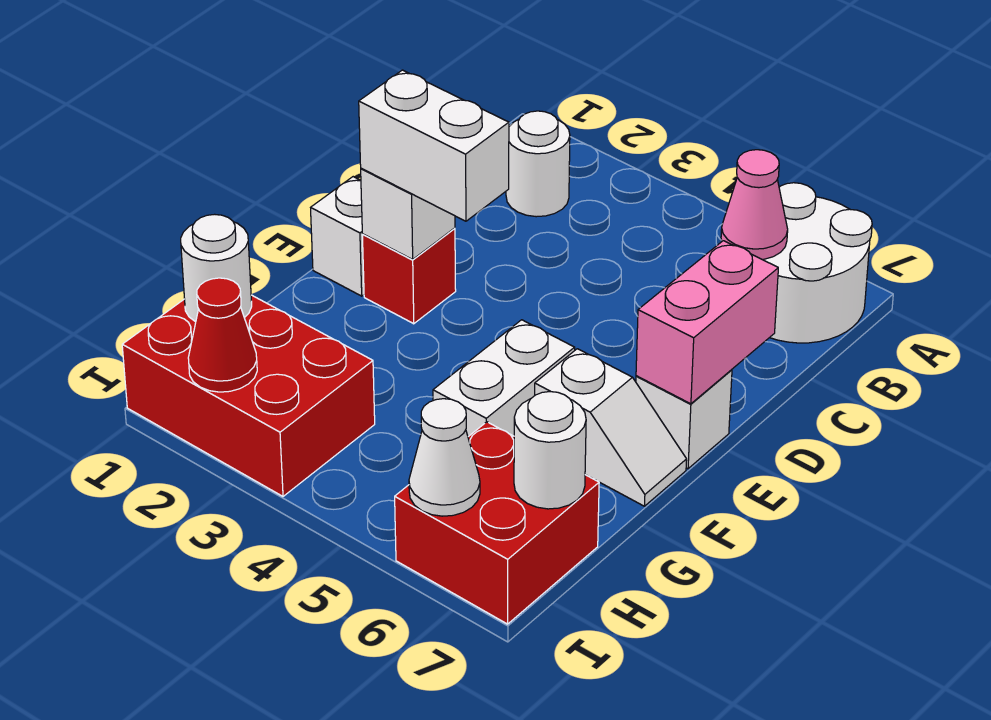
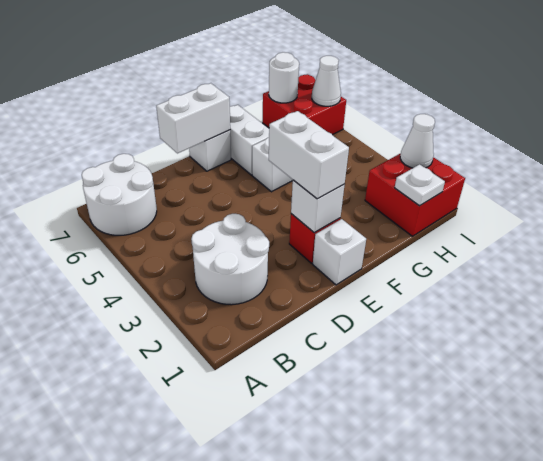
white 1x1 round brick [506,111,570,217] -> white 2x2 round brick [191,214,269,305]
pink 1x1 cone [721,150,788,259] -> none
pink 1x2 brick [636,241,778,404] -> white 1x2 brick [156,83,230,153]
white 1x2 slope [535,349,687,506] -> white 1x2 brick [230,105,269,175]
red 2x3 brick [122,295,375,496] -> red 2x2 brick [365,153,465,236]
white 1x1 round brick [181,214,252,322] -> white 1x1 plate [395,164,445,206]
red 1x1 cone [188,278,257,392] -> white 1x1 cone [400,114,435,168]

